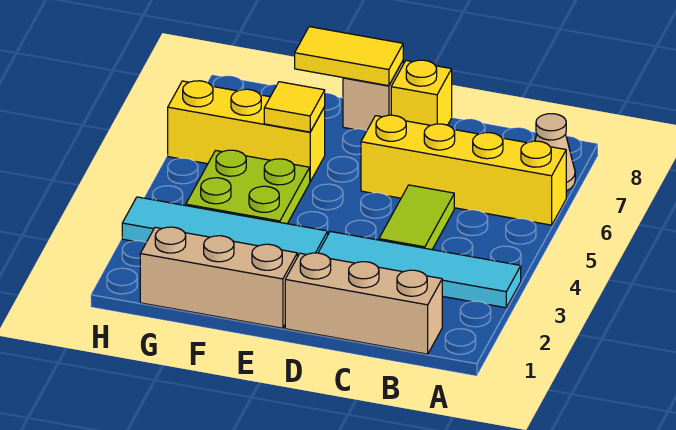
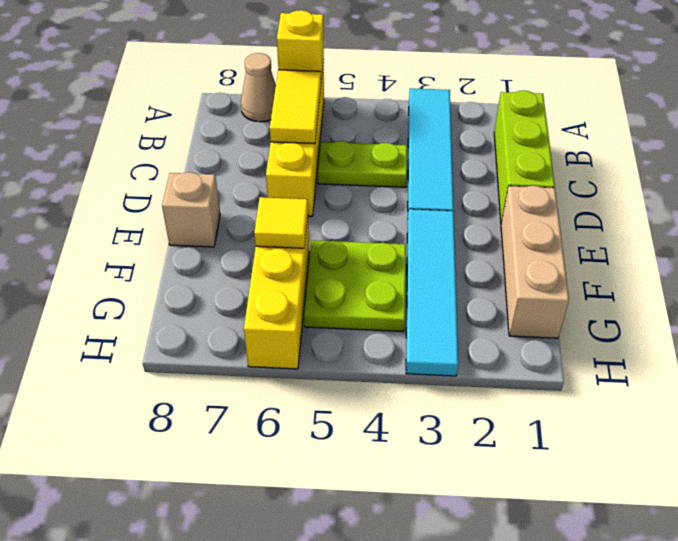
tan 1x3 brick [285,253,442,354] -> lime 1x3 brick [494,90,555,223]
lime 1x2 tile [379,185,454,250] -> lime 1x2 plate [318,141,407,187]
yellow 1x1 brick [391,60,452,125] -> yellow 1x1 brick moved to [277,10,324,79]
yellow 1x2 tile [295,27,403,86] -> yellow 1x2 tile moved to [270,70,321,144]

